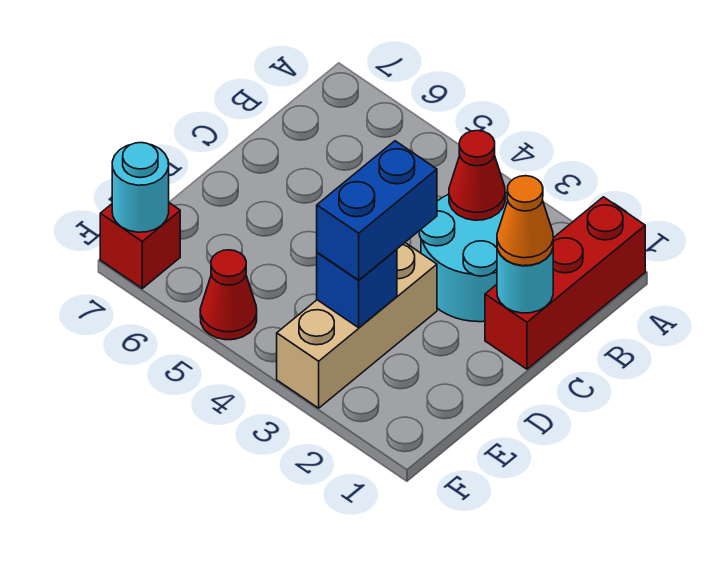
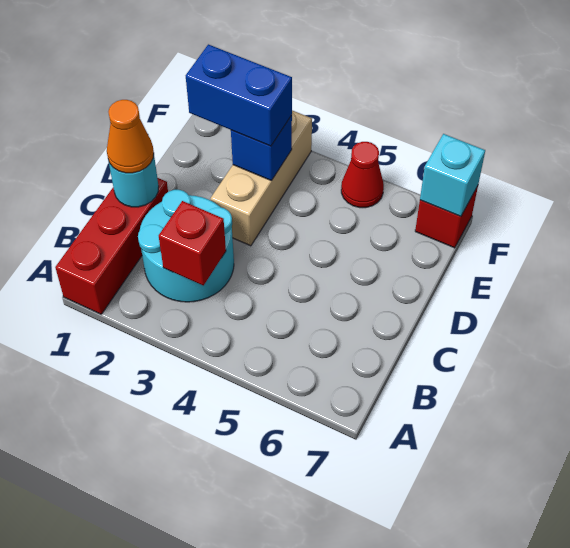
red 1x1 cone [449,130,505,220] -> red 1x1 brick [159,201,226,286]
blue 1x2 brick [317,141,437,280] -> blue 1x2 brick turned to [186,44,292,146]
cyan 1x1 round brick [112,143,169,232] -> cyan 1x1 brick [420,134,485,217]

